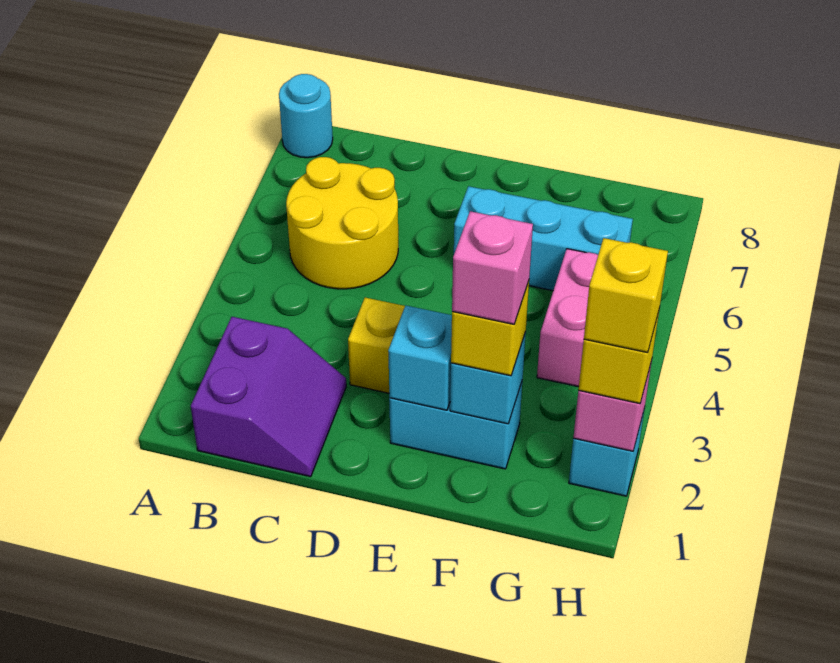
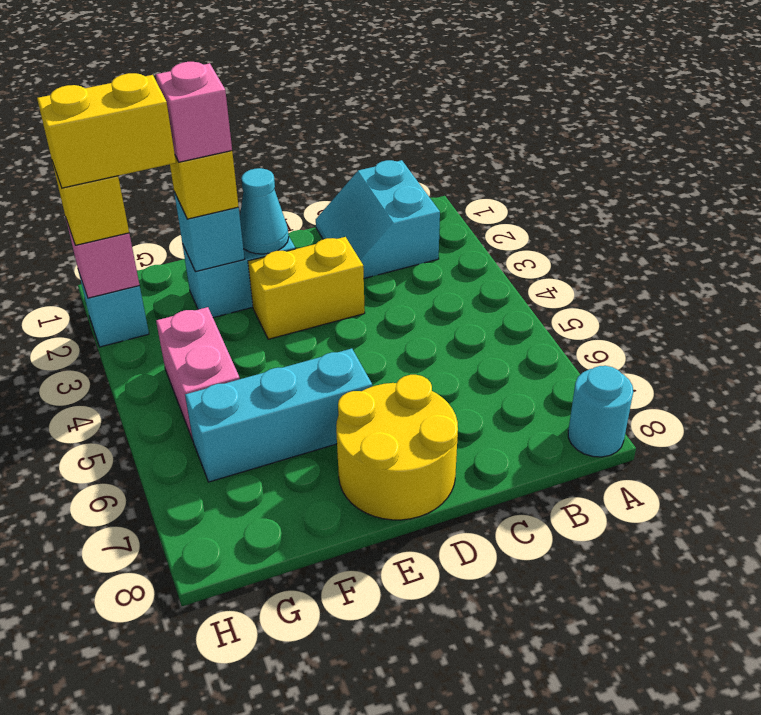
purple 2x2 slope [191,317,346,477] -> cyan 2x2 slope [316,160,440,278]
yellow 2x2 round brick [286,157,398,289] -> yellow 2x2 round brick moved to [336,375,458,520]
cyan 1x1 brick [388,306,452,410] -> cyan 1x1 cone [240,168,289,254]
yellow 1x1 brick [584,238,668,353] -> yellow 1x2 brick [37,73,176,188]

